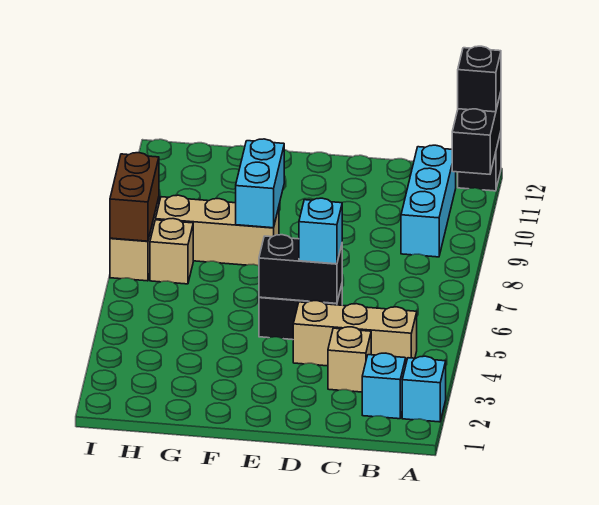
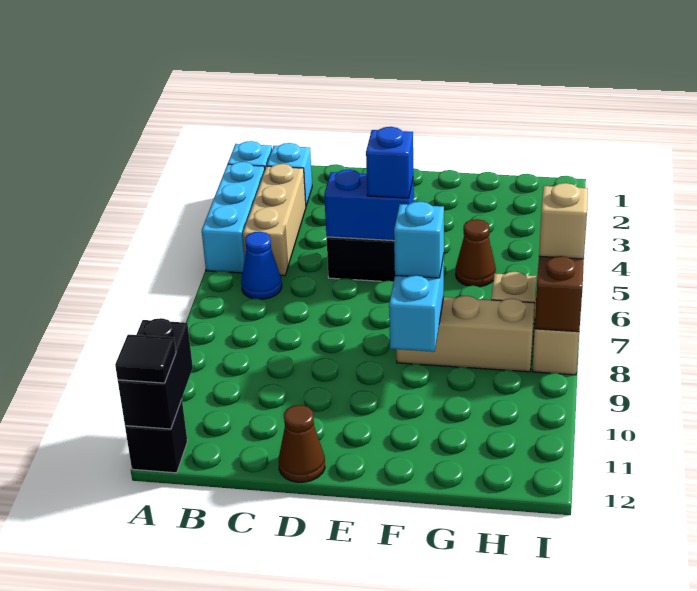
black 1x1 brick [458,46,501,112] -> black 1x1 tile [115,334,176,383]
tan 1x3 brick [293,301,417,366] -> tan 1x3 brick turned to [243,164,306,276]
none -> blue 1x1 cone [241,232,282,299]
cyan 1x3 brick [401,145,456,257] -> cyan 1x3 brick moved to [202,162,265,273]
tan 1x1 brick [328,327,371,392] -> tan 1x1 brick moved to [539,183,588,259]
black 1x2 brick [259,235,342,303] -> blue 1x2 brick [324,169,414,241]
cyan 1x1 brick [299,198,342,264] -> cyan 1x1 brick moved to [394,201,444,278]
none -> brown 1x1 cone [279,405,325,482]
none -> blue 1x1 brick [366,127,413,198]
none -> brown 1x1 cone [456,219,496,287]

